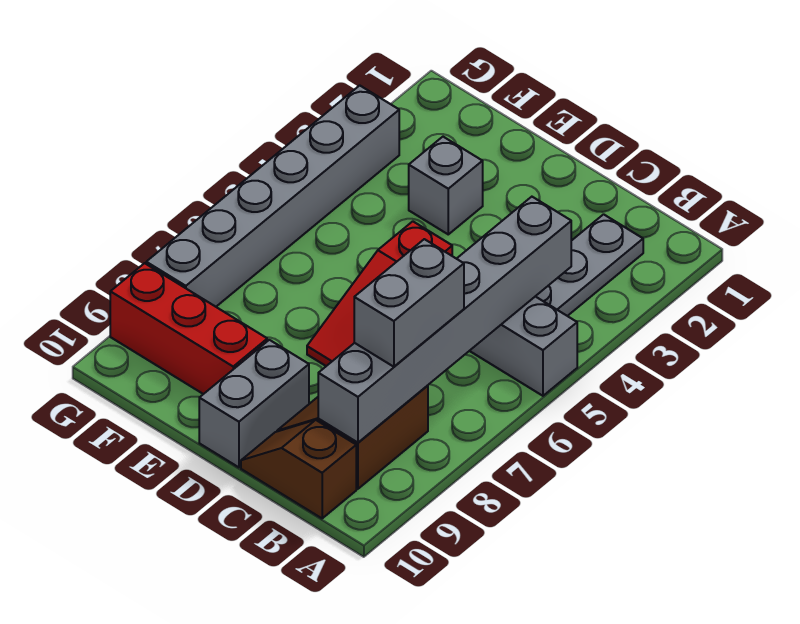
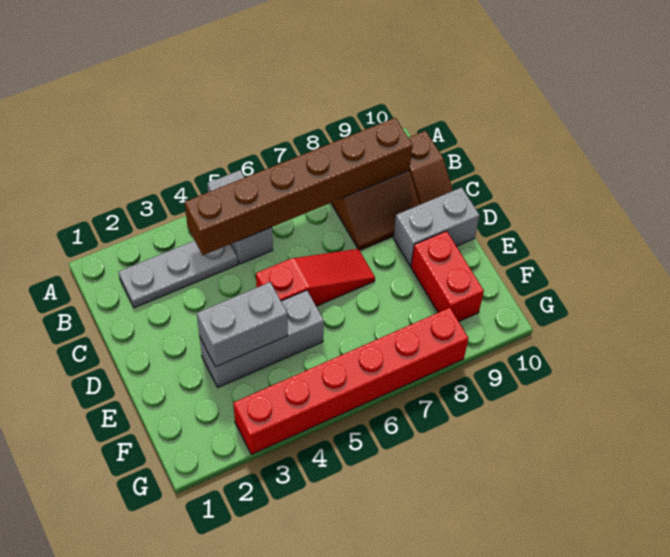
grey 1x6 brick [318,197,571,443] -> brown 1x6 brick [185,118,413,255]
grey 1x2 brick [354,239,464,367] -> grey 1x2 brick moved to [197,282,288,367]
grey 1x1 brick [409,137,483,234] -> grey 1x3 brick [200,290,324,387]
red 1x3 brick [110,263,267,394] -> red 1x2 brick [411,231,484,321]
grey 1x6 brick [146,85,399,307] -> red 1x6 brick [233,308,469,454]

